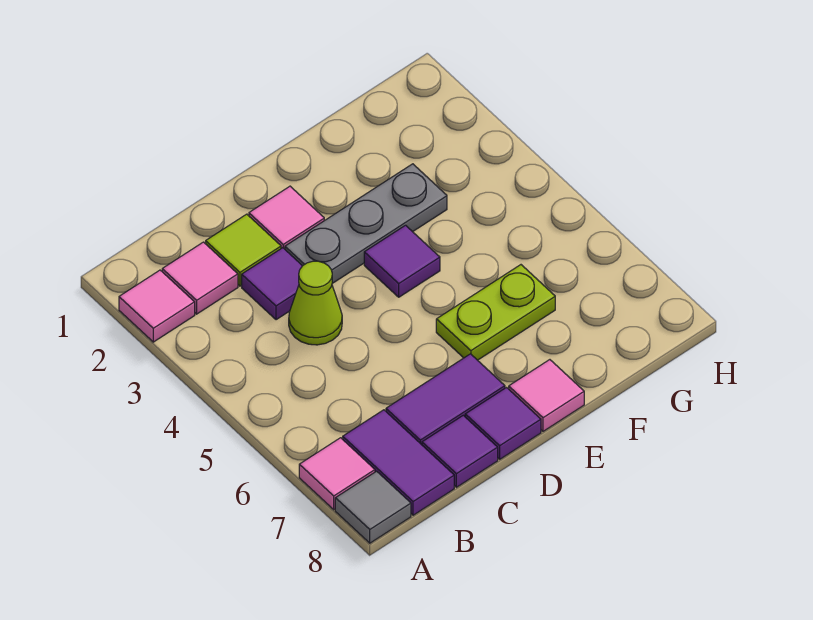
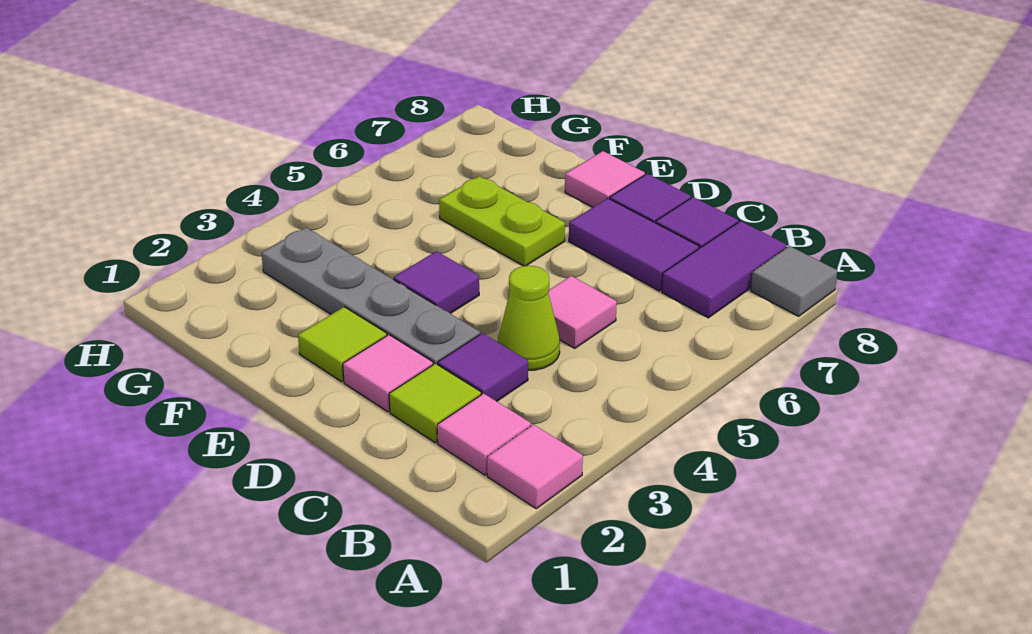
pink 1x1 tile [299,438,375,510] -> pink 1x1 tile moved to [548,276,617,348]
grey 1x3 plate [285,164,447,283] -> grey 1x4 plate [262,228,480,365]
none -> lime 1x1 tile [298,307,387,382]

